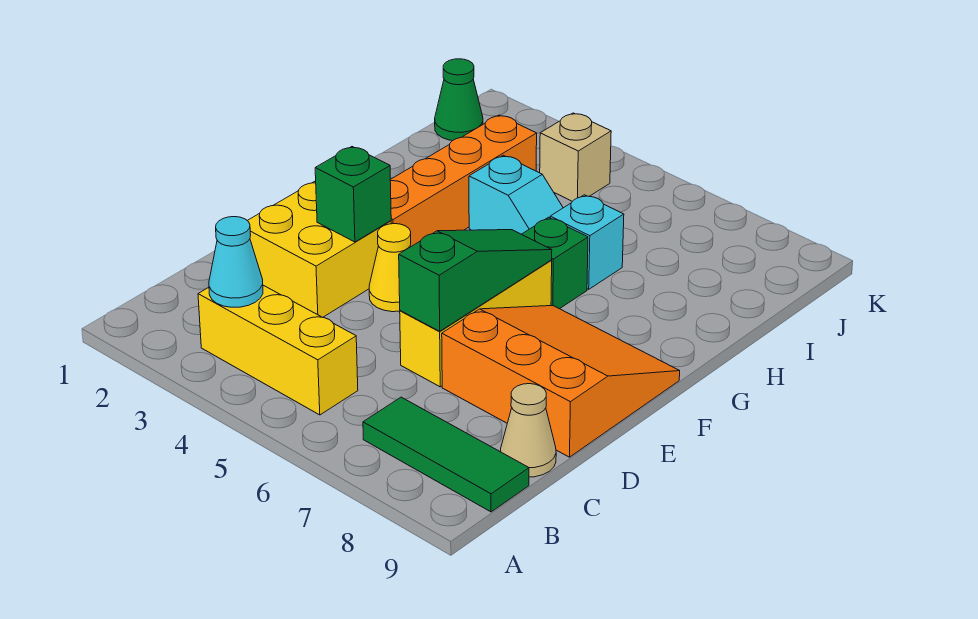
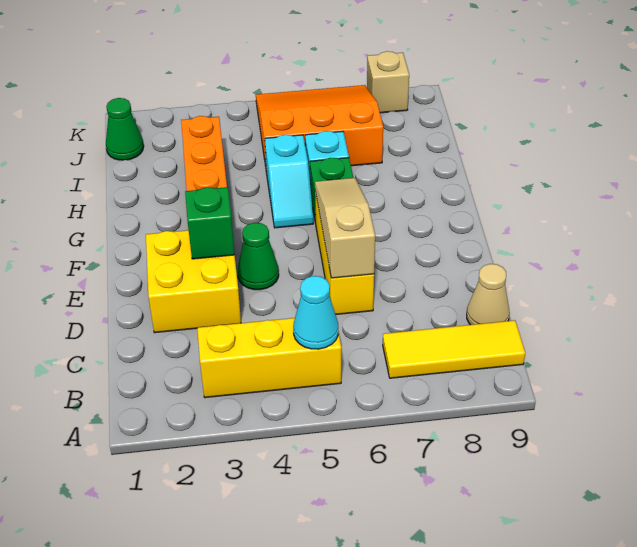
cyan 1x1 cone [209,217,263,307] -> cyan 1x1 cone moved to [293,276,338,349]
green 1x3 tile [363,397,529,512] -> yellow 1x3 tile [383,320,525,378]
green 1x3 slope [399,230,552,331] -> tan 1x3 slope [315,178,375,278]
orange 3x3 slope [442,306,680,457] -> orange 3x3 slope moved to [256,85,383,173]
yellow 1x1 cone [369,224,411,312] -> green 1x1 cone [238,223,279,290]
cyan 1x2 slope [469,155,563,234] -> cyan 1x2 slope turned to [265,135,313,228]
tan 1x1 brick [540,113,611,201] -> tan 1x1 brick moved to [367,51,409,113]

